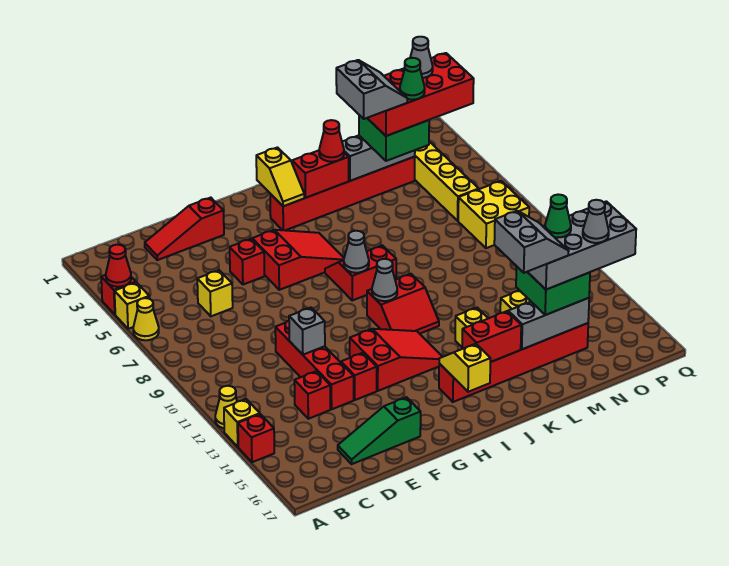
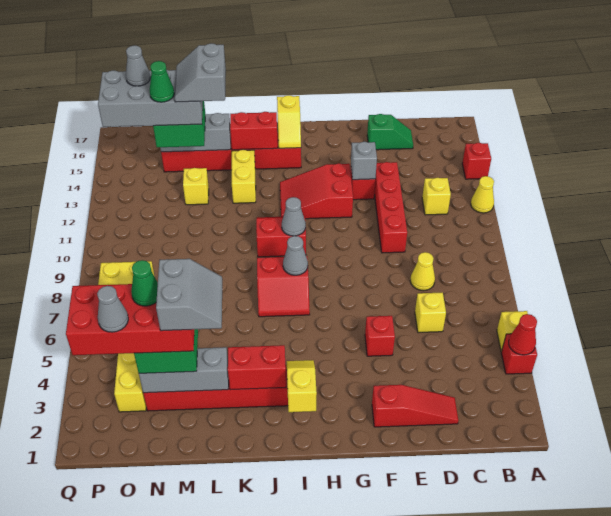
yellow 1x1 cone [133,298,159,340] -> yellow 1x1 cone moved to [410,252,435,291]
yellow 1x1 brick [224,399,260,447] -> yellow 1x1 brick moved to [422,178,451,215]
red 1x1 brick [294,371,330,419] -> none
green 1x3 slope [338,397,421,464] -> green 1x2 slope [367,114,413,150]
grey 1x1 brick [289,308,325,355] -> grey 1x1 brick moved to [351,142,377,180]
red 2x3 slope [252,230,344,290] -> none
red 1x1 cone [319,120,344,162] -> none
grey 2x2 slope [336,60,407,119] -> grey 2x2 slope turned to [156,259,222,331]

